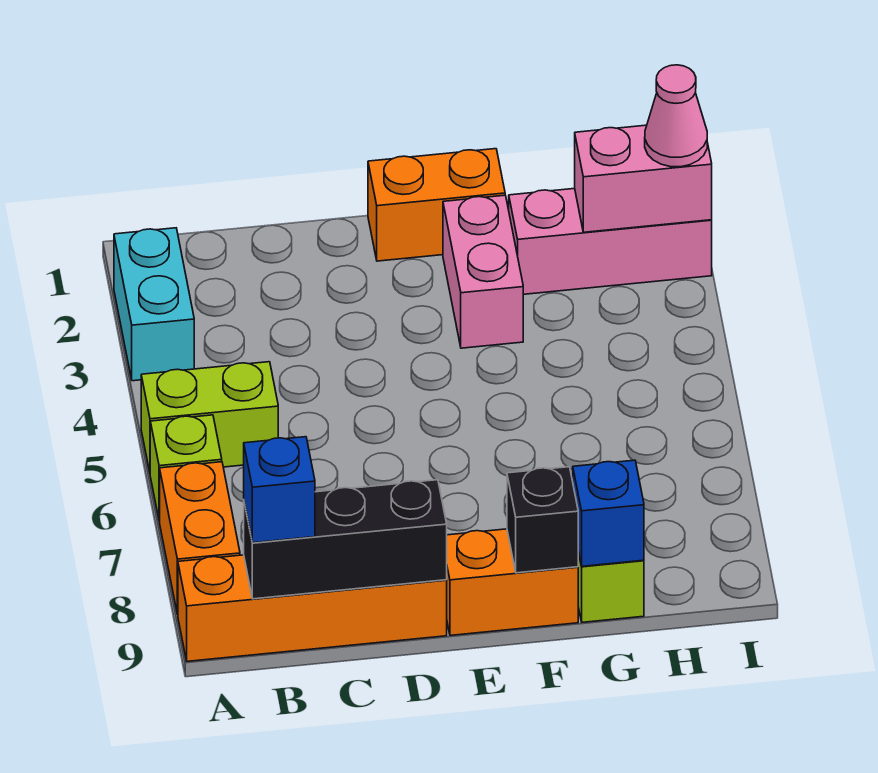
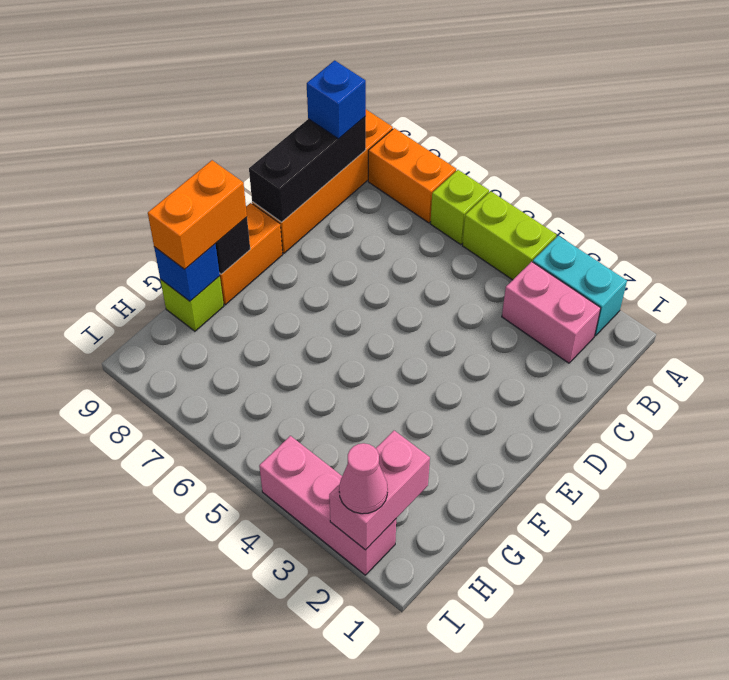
lime 1x2 brick [141,362,278,472] -> lime 1x2 brick turned to [462,191,557,280]
orange 1x2 brick [368,149,505,261] -> orange 1x2 brick moved to [148,160,247,269]
pink 1x2 brick [443,195,523,348] -> pink 1x2 brick moved to [502,262,601,363]
pink 1x3 brick [509,188,712,294] -> pink 1x3 brick turned to [259,436,396,575]

